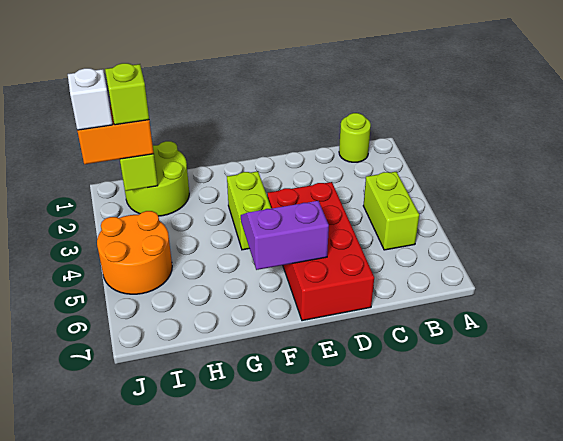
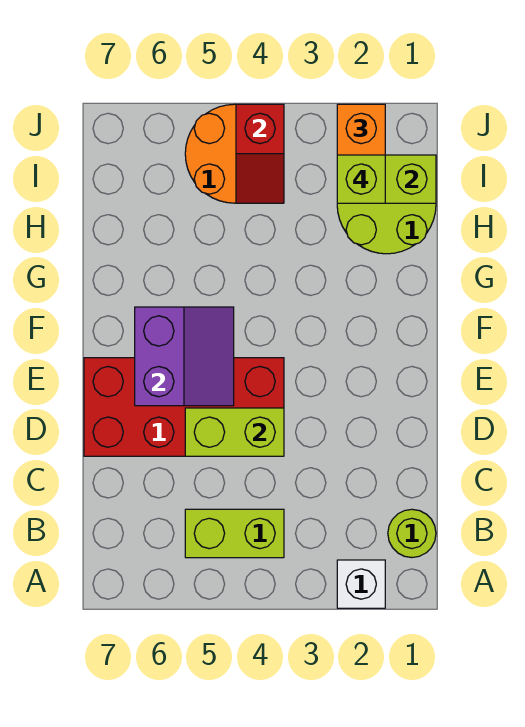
lime 1x2 brick [227,171,271,250] -> lime 1x2 brick moved to [185,408,284,456]
none -> red 1x2 slope [236,104,284,203]
white 1x1 brick [68,68,113,130] -> white 1x1 brick moved to [337,560,385,608]

